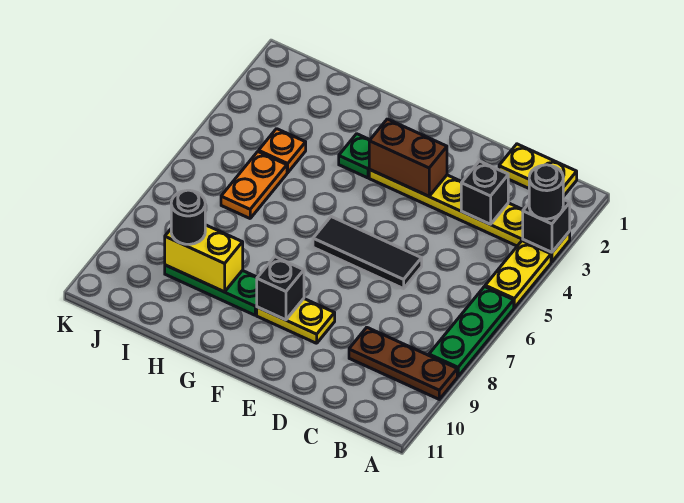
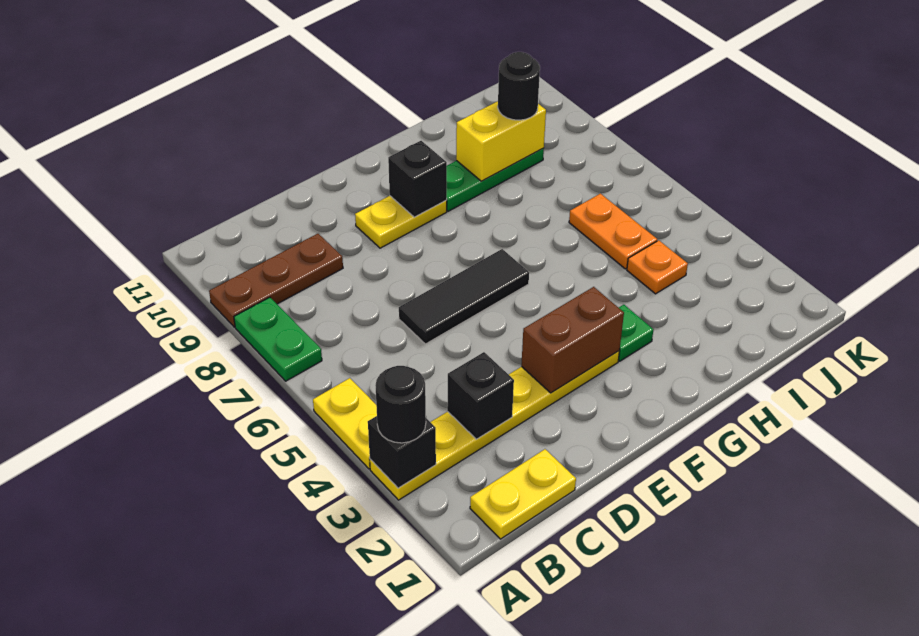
green 1x3 plate [429,287,514,376] -> green 1x2 plate [234,297,322,381]

